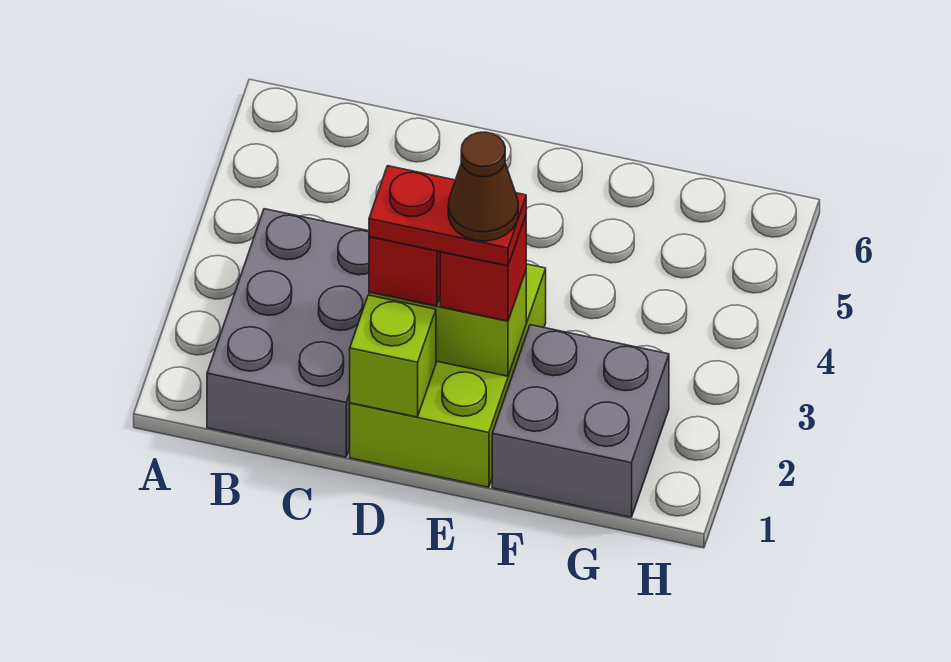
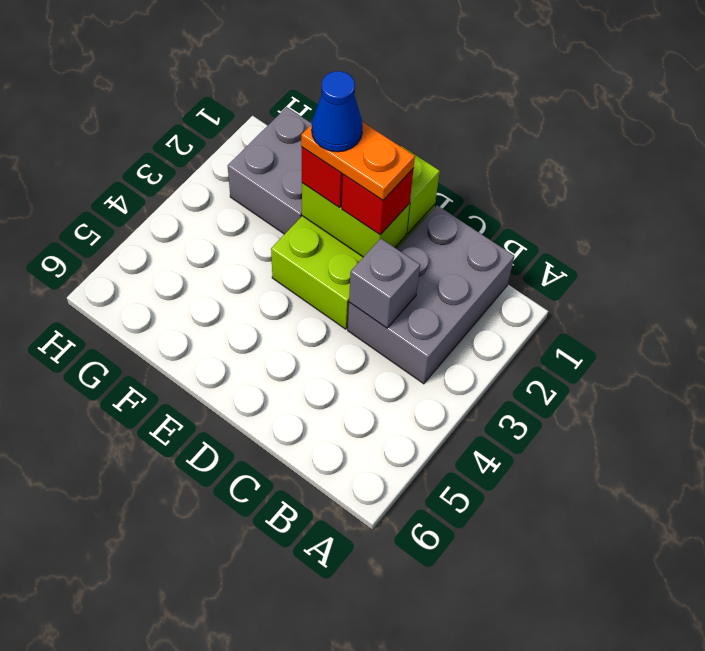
none -> grey 1x1 brick [349,239,420,328]
red 1x2 plate [369,166,526,266] -> orange 1x2 plate [301,122,415,200]
brown 1x1 cone [448,132,518,241] -> blue 1x1 cone [312,71,363,152]

